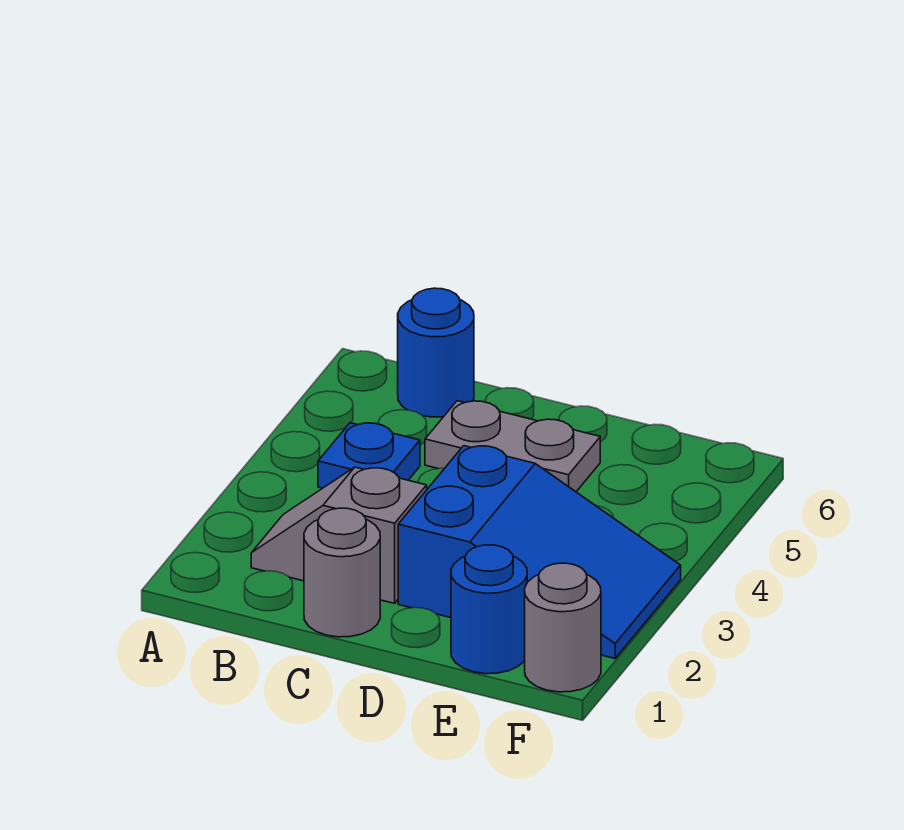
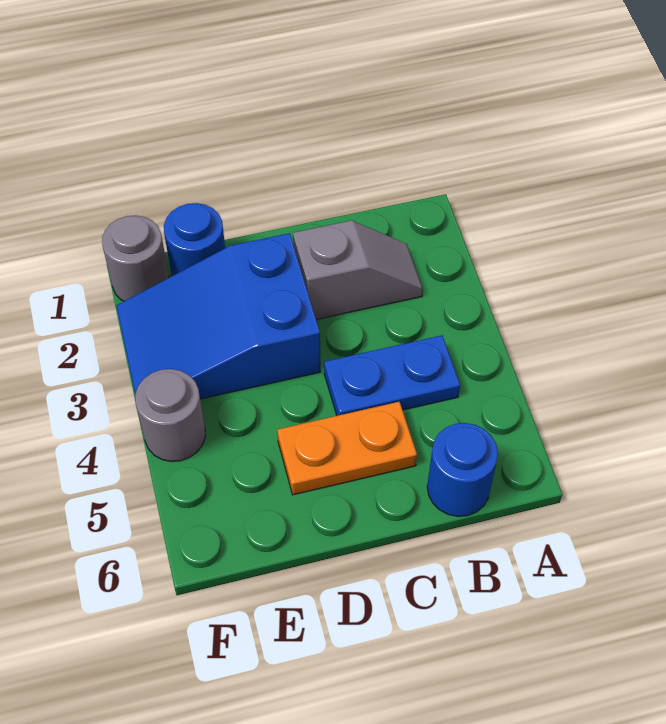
blue 1x1 plate [318,423,420,488] -> blue 1x2 plate [324,336,460,416]
grey 1x1 round brick [304,508,380,637] -> grey 1x1 round brick moved to [135,369,206,461]
grey 1x2 plate [425,401,600,492] -> orange 1x2 plate [277,402,417,495]

